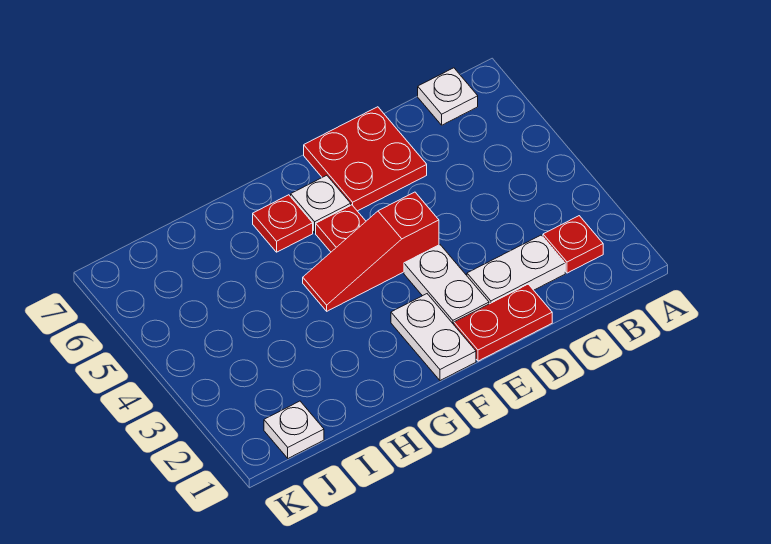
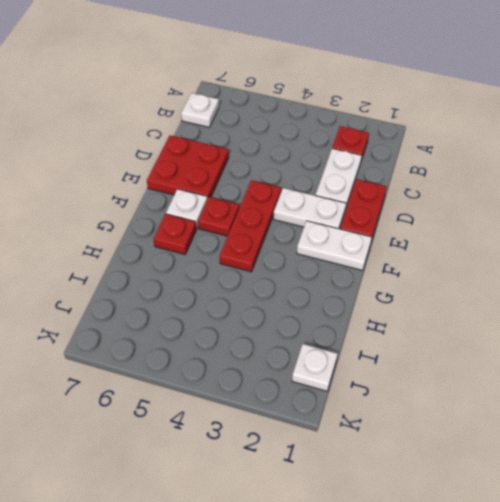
red 1x3 slope [303,192,439,311] -> red 1x3 plate [220,180,281,272]

